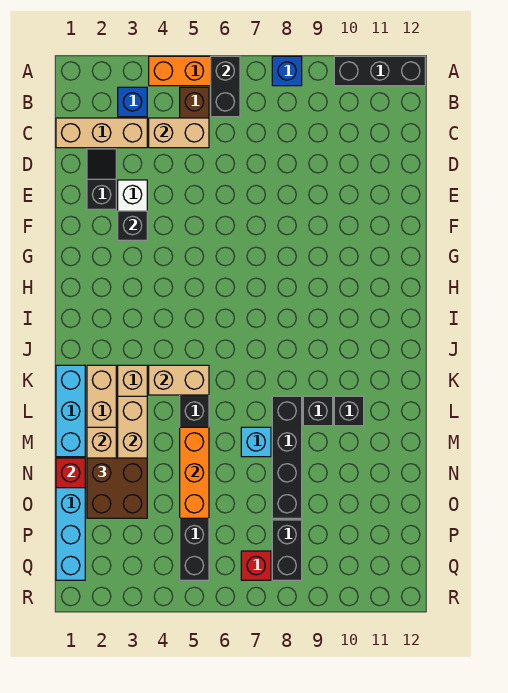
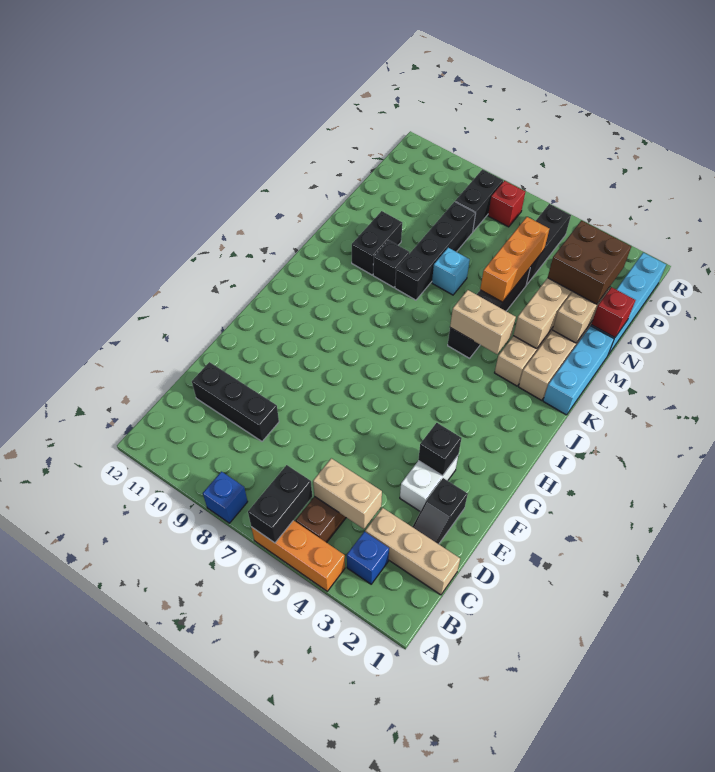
black 1x3 brick [334,56,425,86] -> black 1x3 brick moved to [192,362,279,441]
black 1x1 brick [334,396,364,426] -> black 1x2 brick [352,211,402,275]

